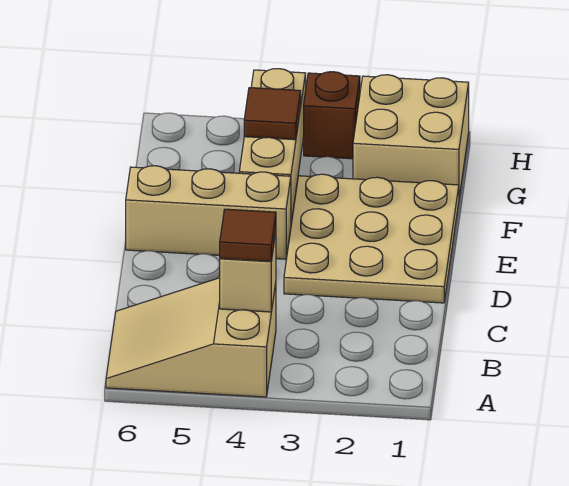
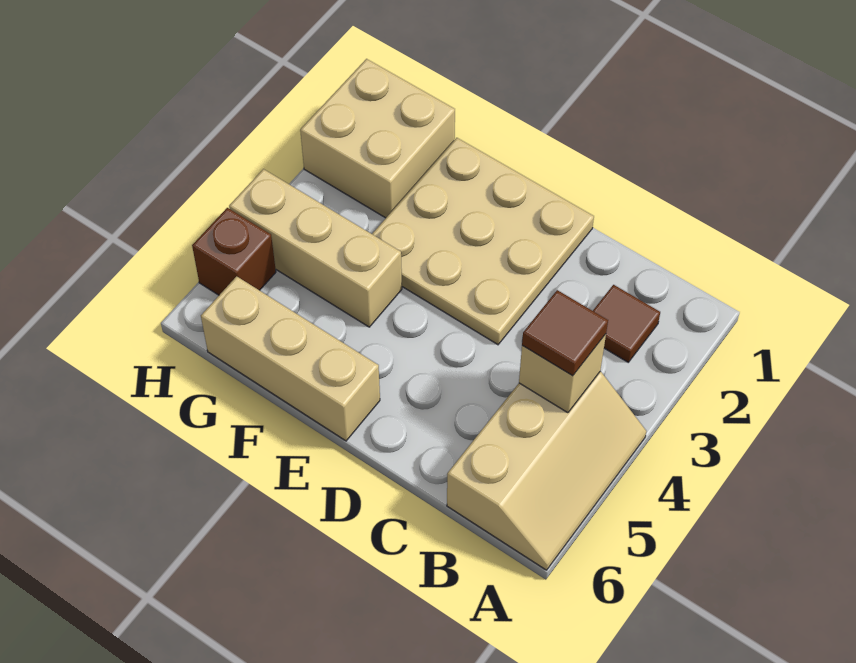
tan 2x3 slope [106,278,276,397] -> tan 2x3 slope turned to [447,372,646,570]
tan 1x3 brick [126,166,291,259] -> tan 1x3 brick turned to [201,276,380,441]
brown 1x1 tile [244,88,301,140] -> brown 1x1 tile moved to [593,285,660,362]
brown 1x1 brick [304,72,360,159] -> brown 1x1 brick moved to [192,208,276,295]

